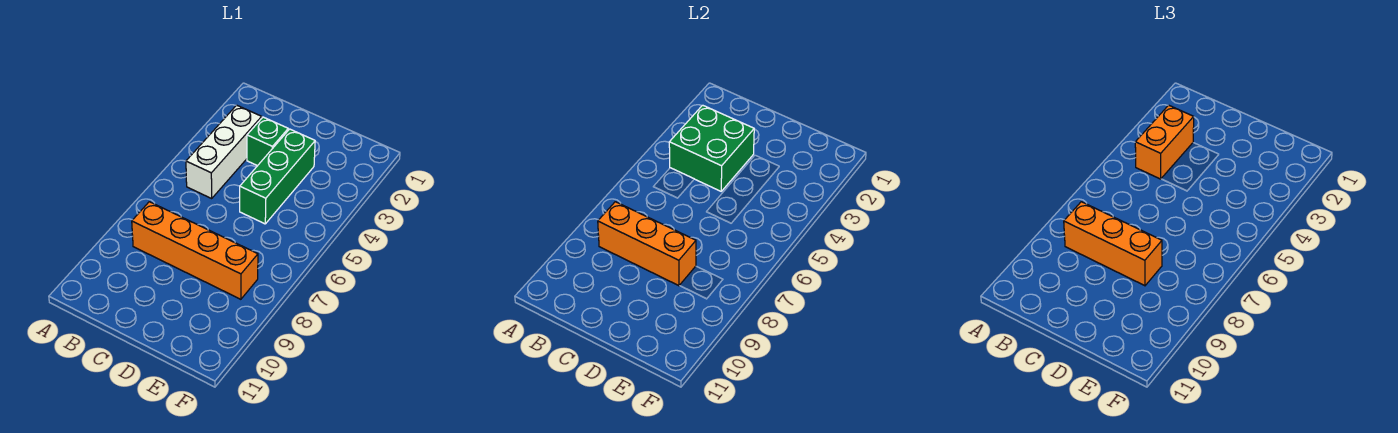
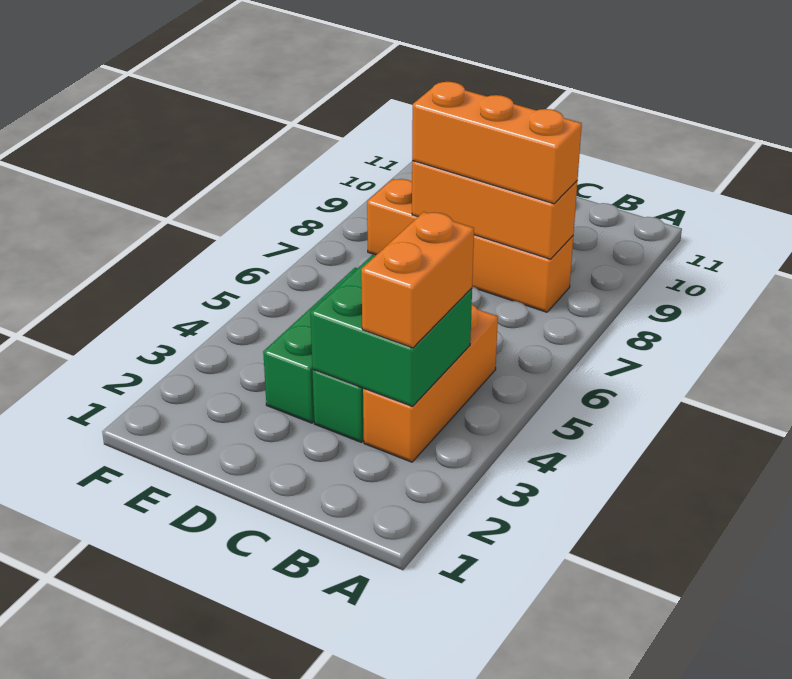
white 1x3 brick [186,105,262,198] -> orange 1x3 brick [363,305,498,462]

